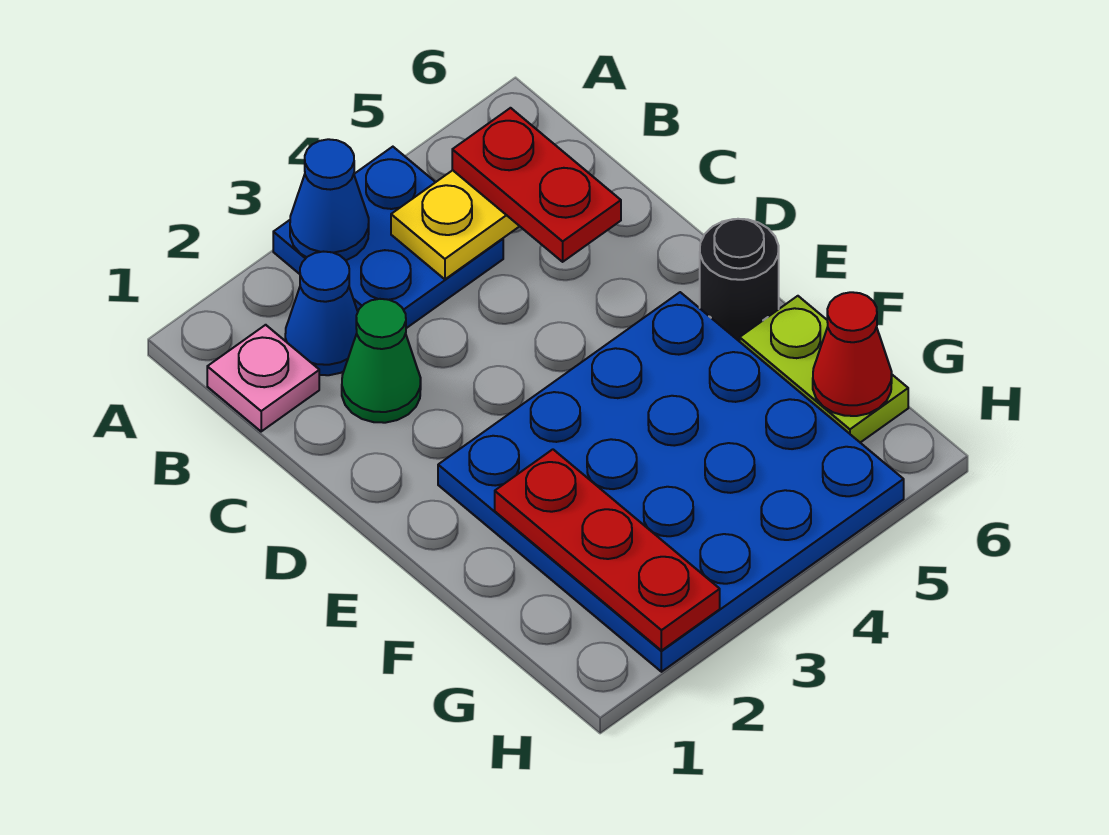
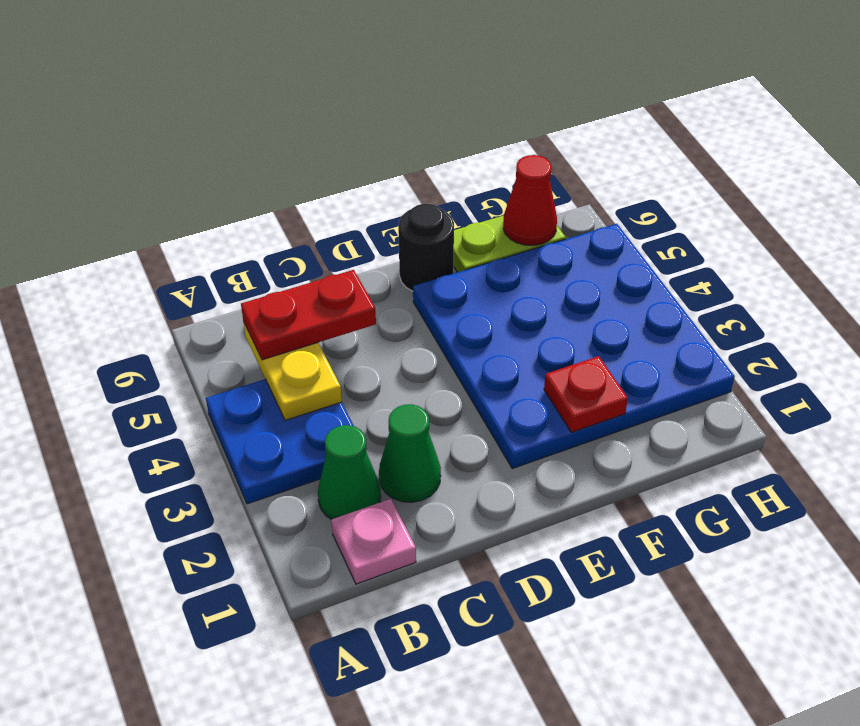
blue 1x1 cone [290,139,369,260] -> none
blue 1x1 cone [285,252,358,375] -> green 1x1 cone [318,425,381,519]
red 1x3 plate [495,449,720,651] -> red 1x1 plate [544,356,628,432]

